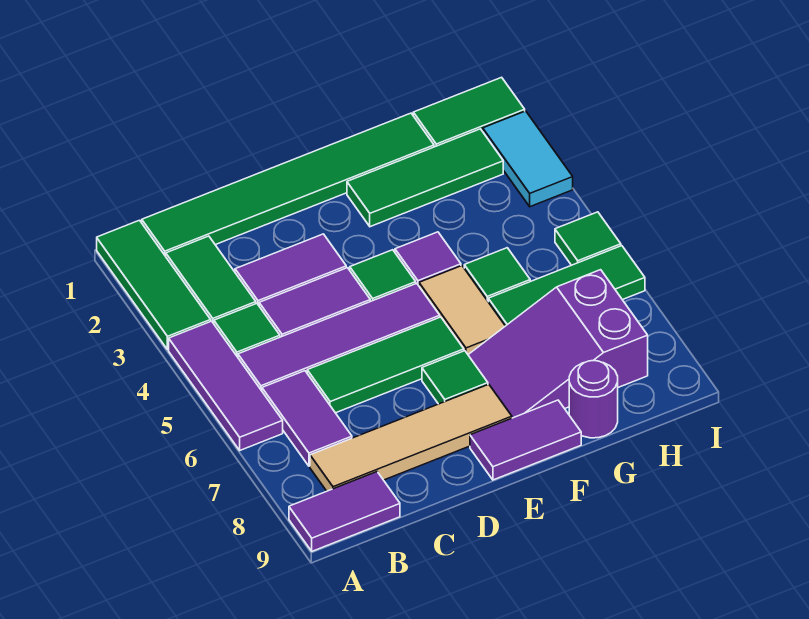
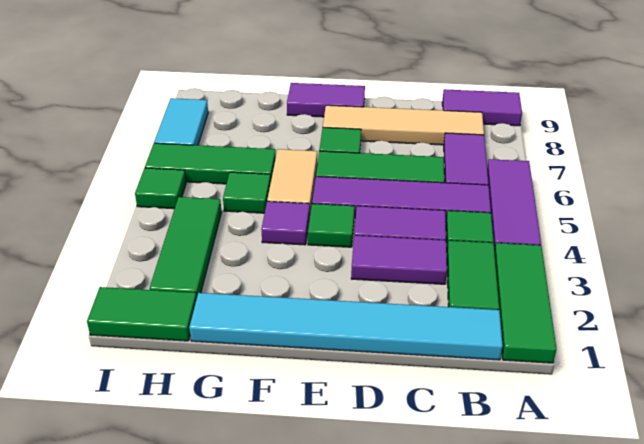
green 1x6 tile [142,113,434,256] -> cyan 1x6 tile [189,293,503,360]
green 1x3 tile [347,129,503,227] -> green 1x3 tile turned to [149,197,222,298]
purple 2x3 slope [468,270,648,418] -> none
purple 1x1 round brick [569,361,618,438] -> none
cyan 1x2 tile [483,111,573,207] -> cyan 1x2 tile moved to [154,98,208,145]

